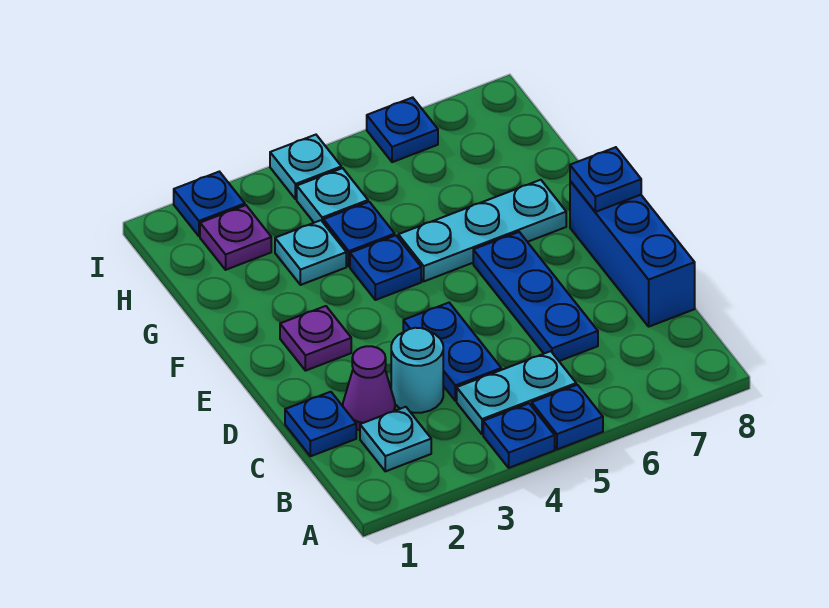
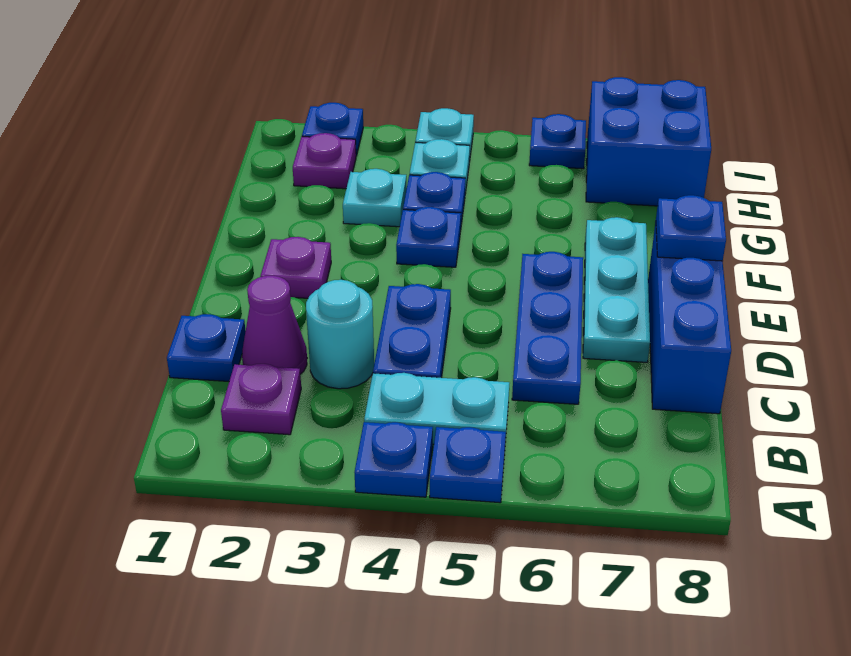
cyan 1x1 plate [360,407,431,471] -> purple 1x1 plate [221,364,301,435]
cyan 1x3 plate [398,180,566,281] -> cyan 1x3 plate turned to [583,217,650,362]
none -> blue 2x2 brick [586,77,711,206]

